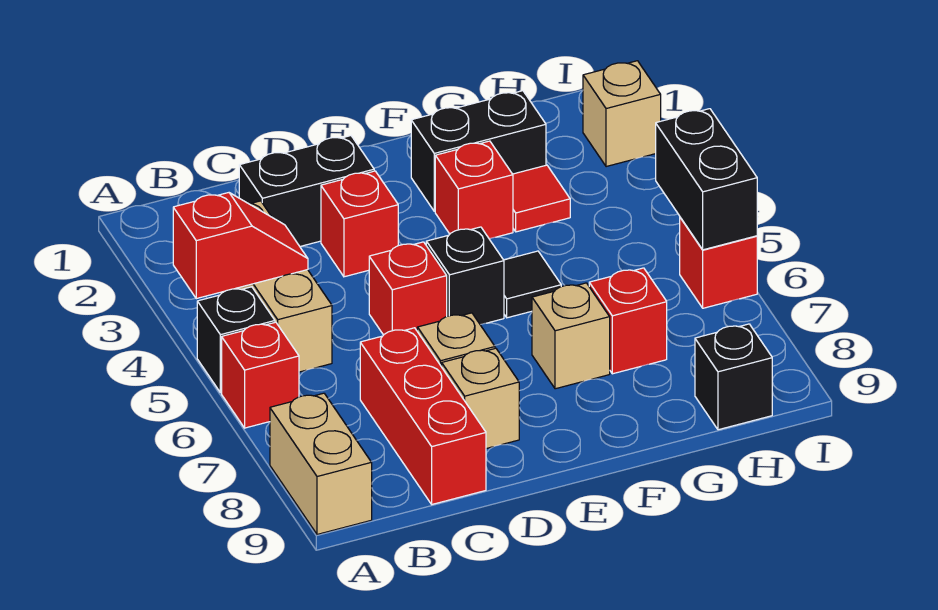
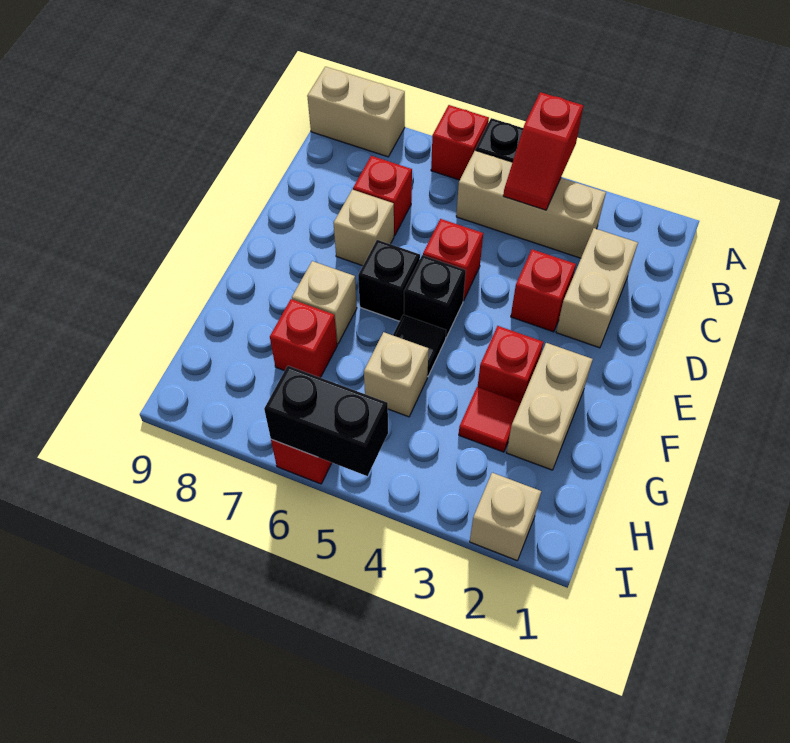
black 1x2 brick [239,136,374,247] -> tan 1x2 brick [556,228,638,348]
red 1x3 brick [360,328,486,504] -> red 1x1 brick [353,156,412,236]
tan 1x1 brick [442,348,519,449] -> tan 1x1 brick moved to [364,332,429,417]
black 1x2 brick [411,91,546,211] -> tan 1x2 brick [506,343,593,470]
black 1x1 brick [695,324,772,430] -> black 1x1 brick moved to [358,240,420,321]

